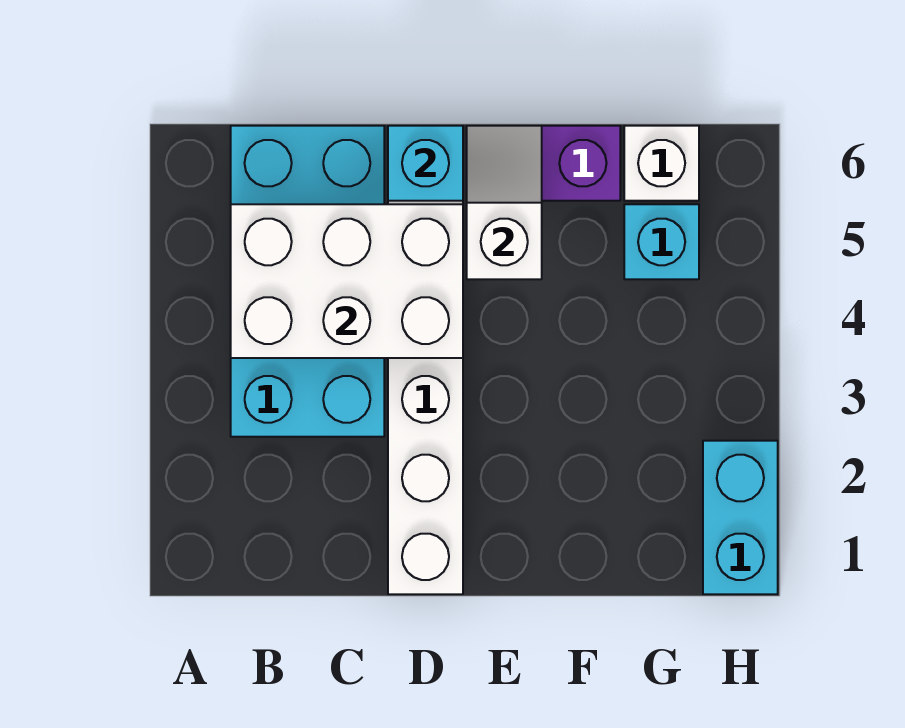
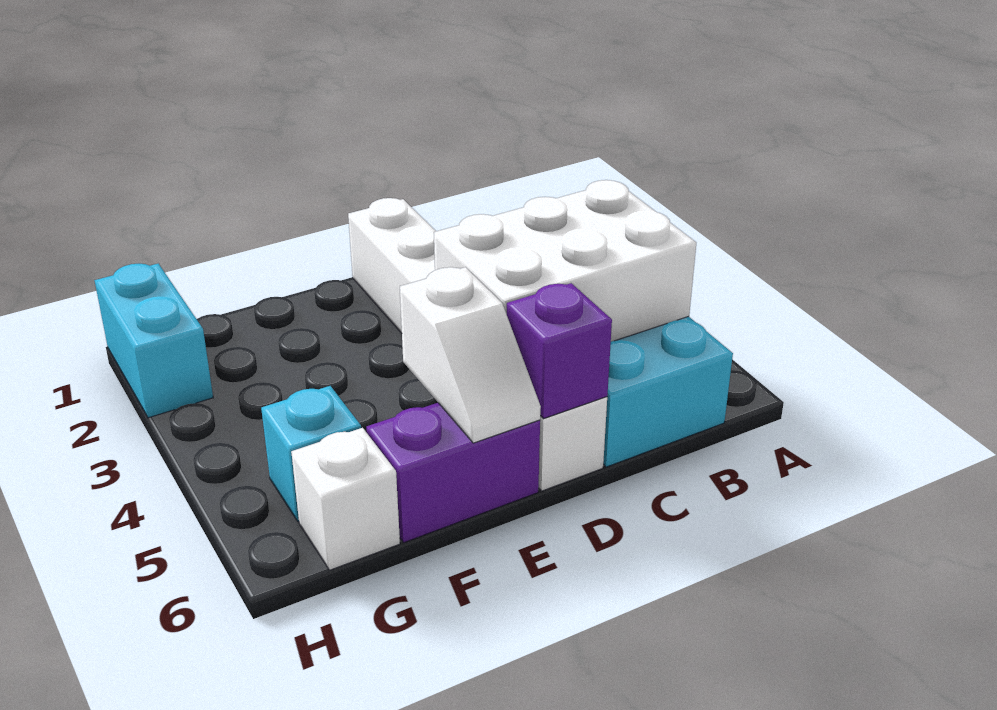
cyan 1x1 brick [388,126,463,201] -> purple 1x1 brick [507,283,612,418]

